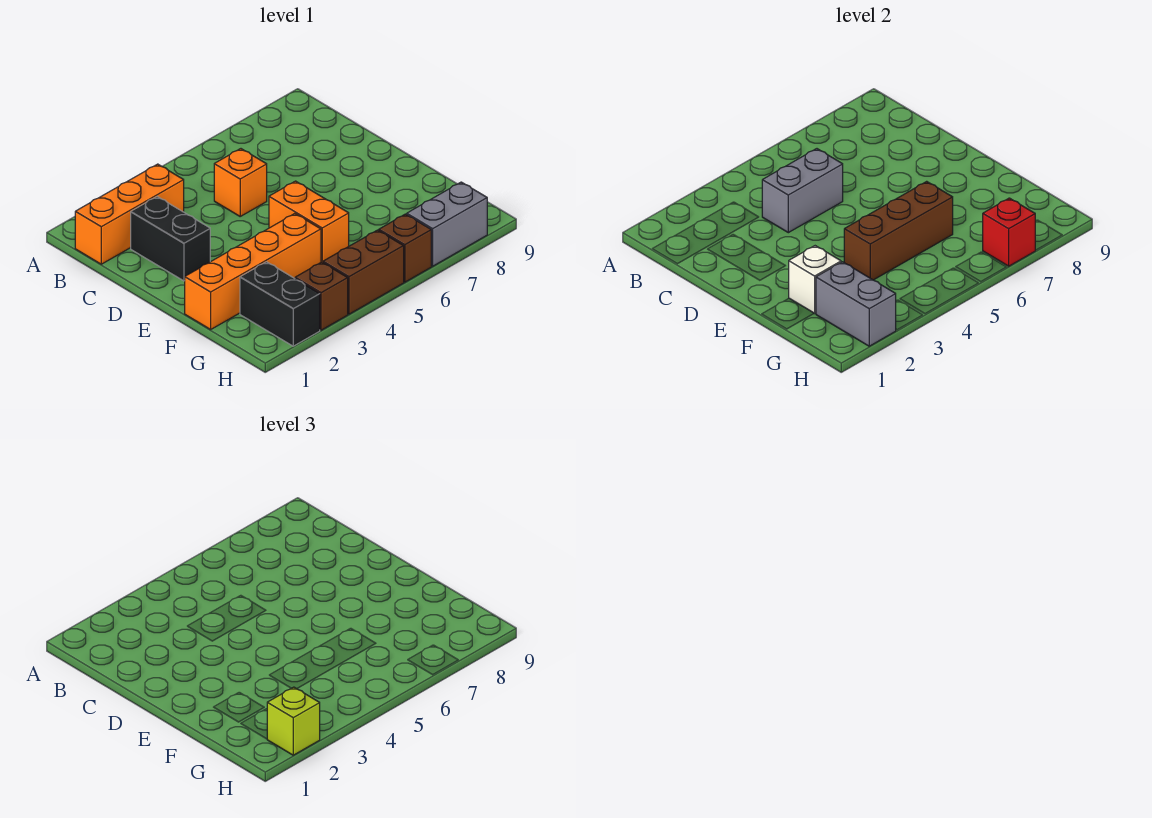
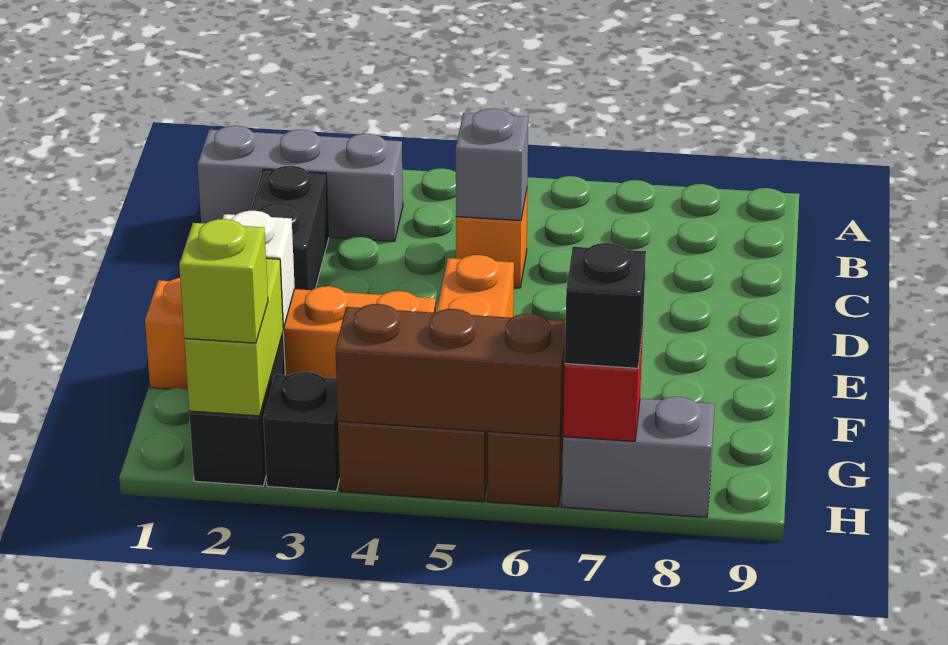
orange 1x3 brick [75,164,184,264] -> grey 1x3 brick [197,126,403,241]
grey 1x2 brick [762,149,843,233] -> grey 1x1 brick [456,108,528,221]
brown 1x3 brick [844,181,953,280] -> brown 1x3 brick moved to [335,304,566,436]
grey 1x2 brick [816,262,896,346] -> lime 1x2 brick [184,258,283,416]
brown 1x1 brick [295,262,348,330] -> black 1x1 brick [263,372,340,491]
none -> black 1x1 brick [565,243,646,368]

